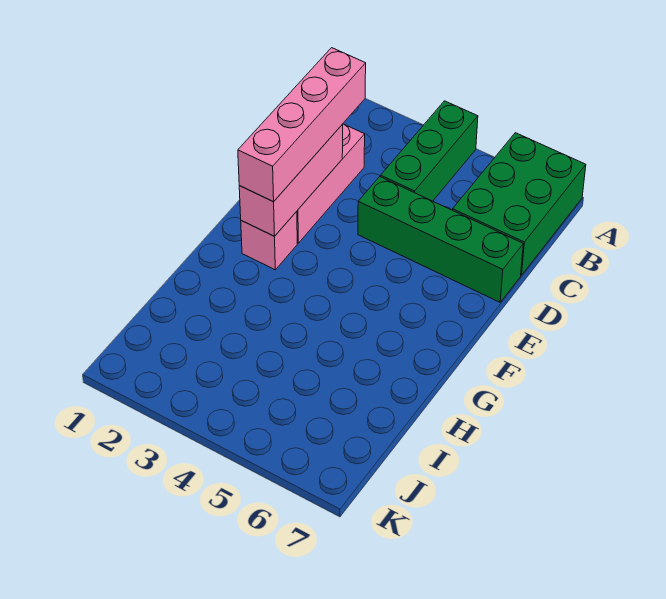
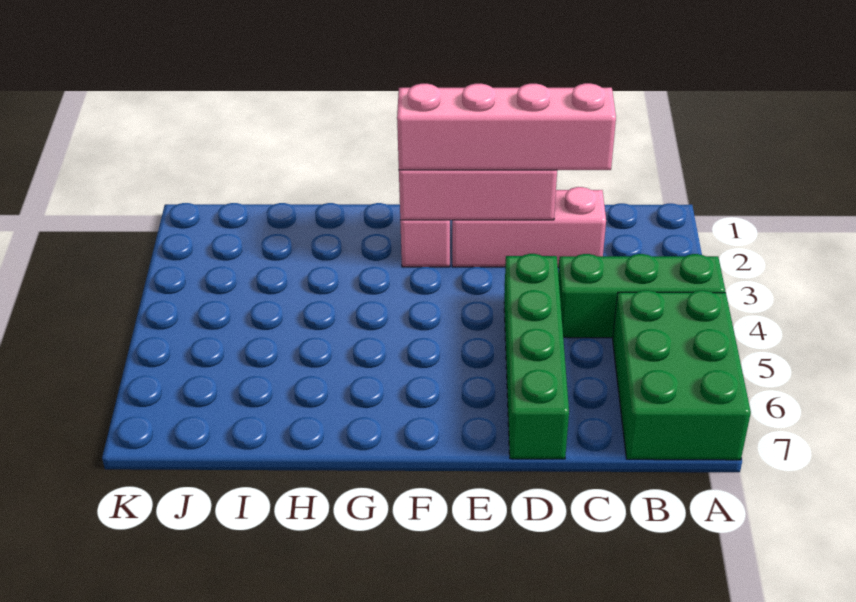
green 2x3 brick [453,133,586,275] -> green 2x3 brick turned to [613,290,751,460]

